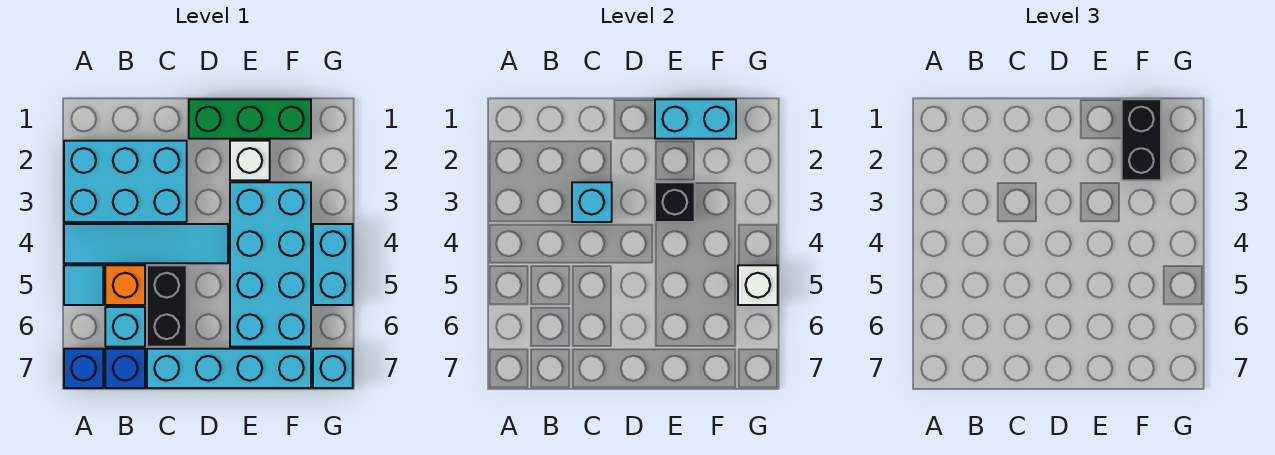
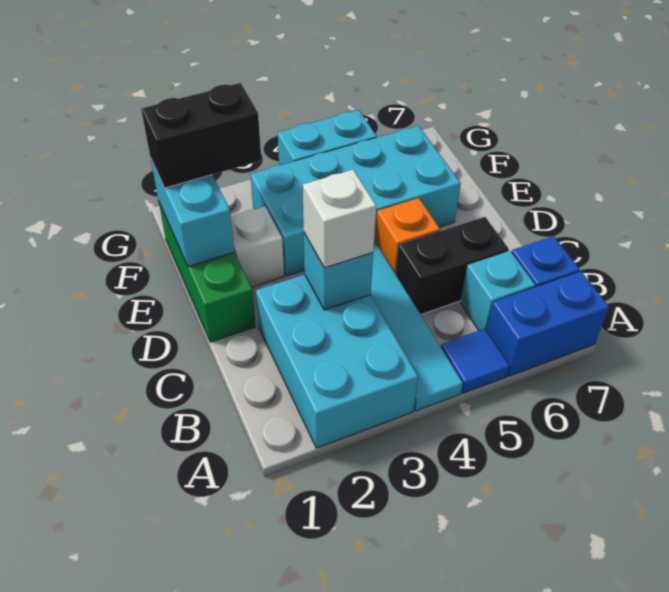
cyan 1x1 tile [64,265,103,305] -> blue 1x1 tile [441,329,509,393]
blue 1x1 brick [64,349,103,388] -> blue 1x2 brick [487,272,609,376]
orange 1x1 brick [105,265,145,305] -> orange 1x1 brick moved to [375,198,440,274]
cyan 1x4 brick [147,349,311,388] -> none
black 1x1 brick [655,182,695,222] -> none
white 1x1 brick [738,265,778,305] -> white 1x1 brick moved to [303,170,376,268]
cyan 1x1 brick [313,349,353,388] -> none

